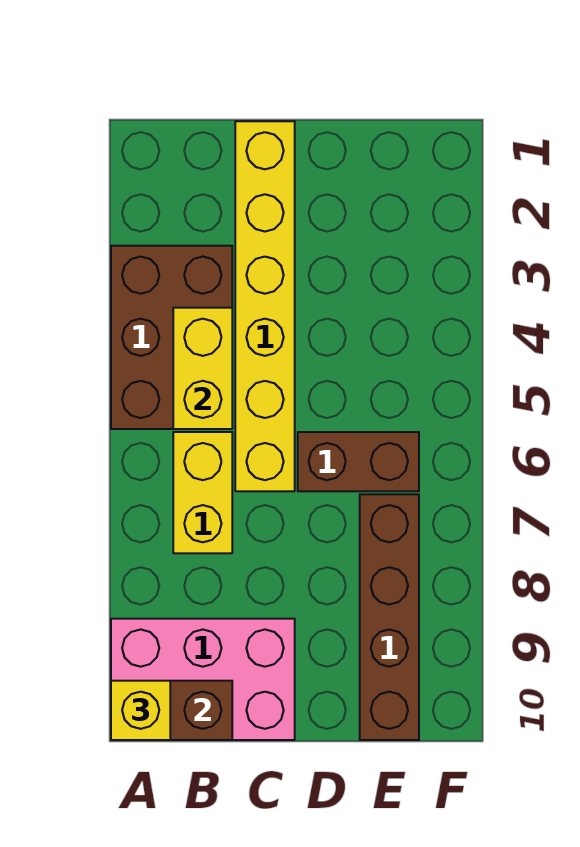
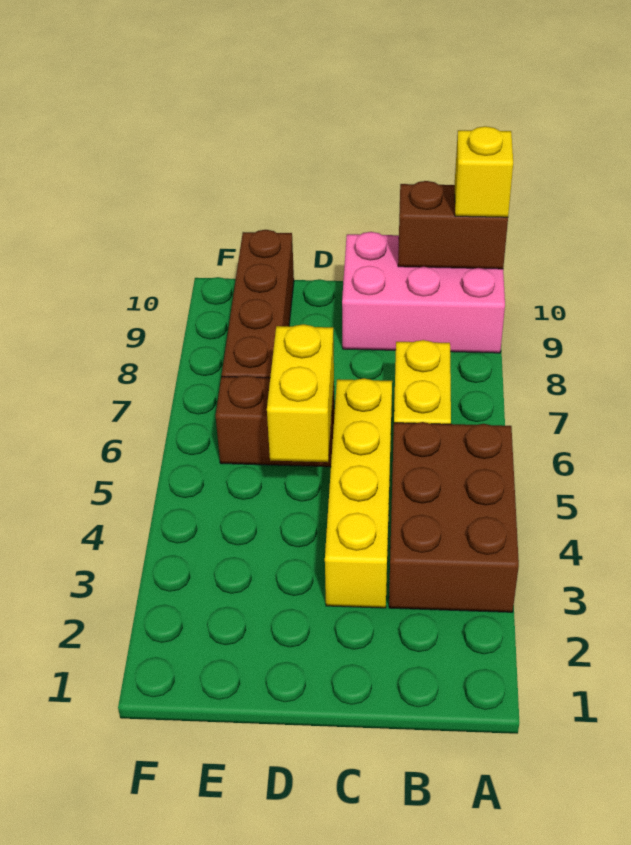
yellow 1x2 brick [173,308,232,429] -> yellow 1x2 brick moved to [267,324,334,462]
yellow 1x6 brick [235,121,295,491] -> yellow 1x4 brick [325,378,392,608]

